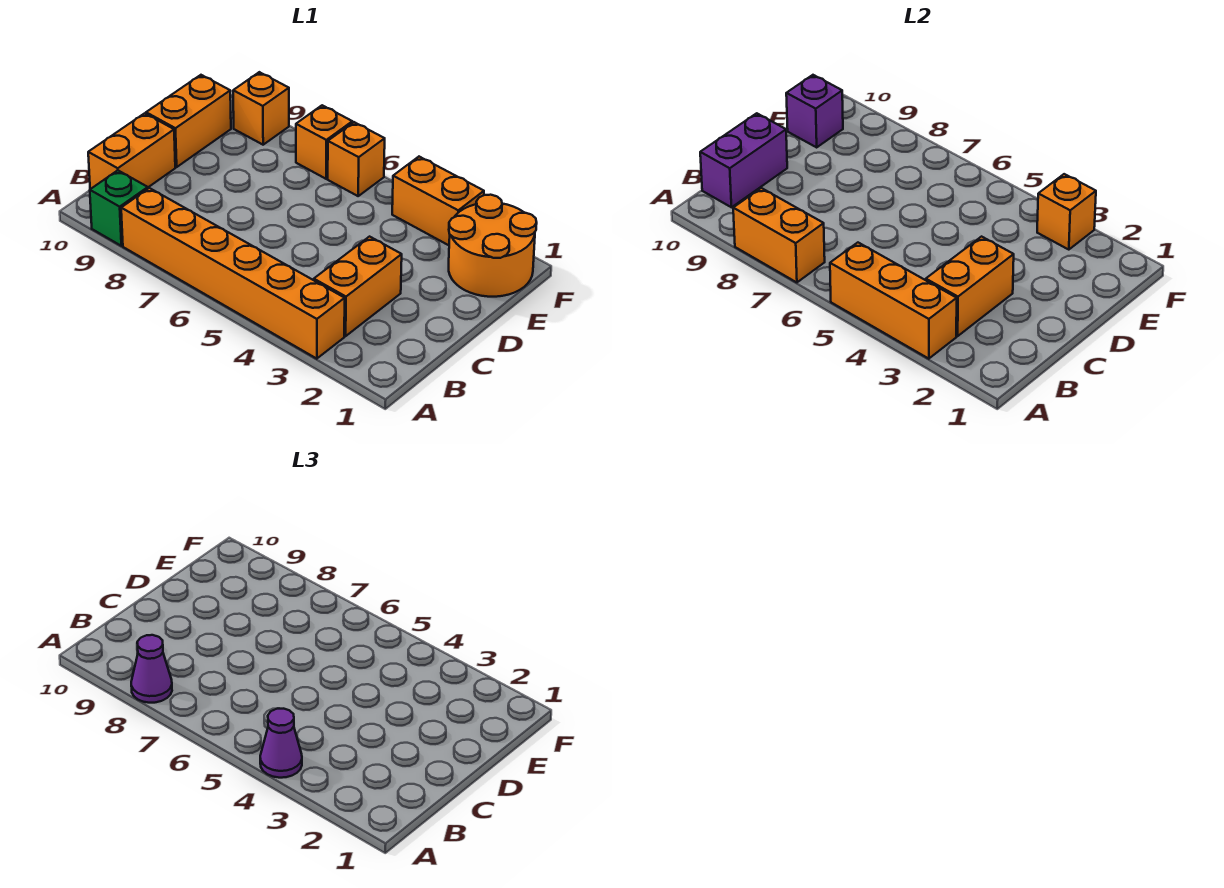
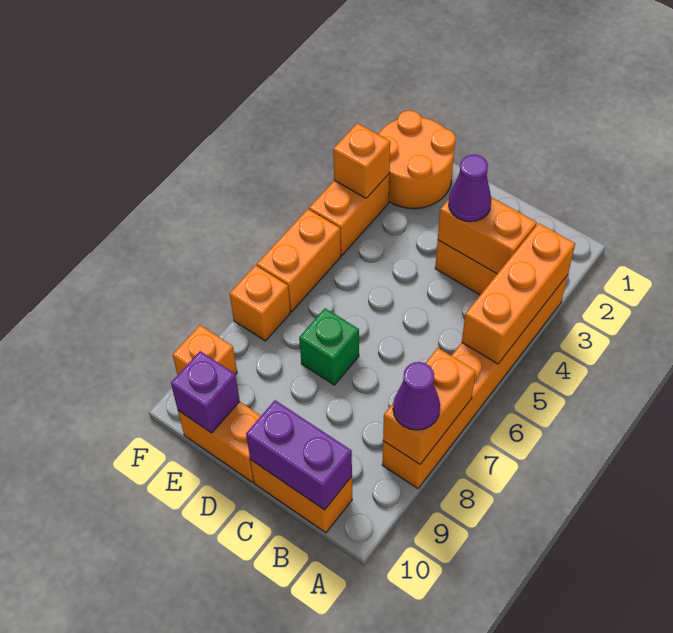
purple 1x1 cone [260,709,302,778] -> purple 1x1 cone moved to [449,155,492,222]
green 1x1 brick [90,170,148,246] -> green 1x1 brick moved to [299,308,359,385]
orange 1x1 brick [328,122,385,196] -> orange 1x2 brick [257,209,341,311]

